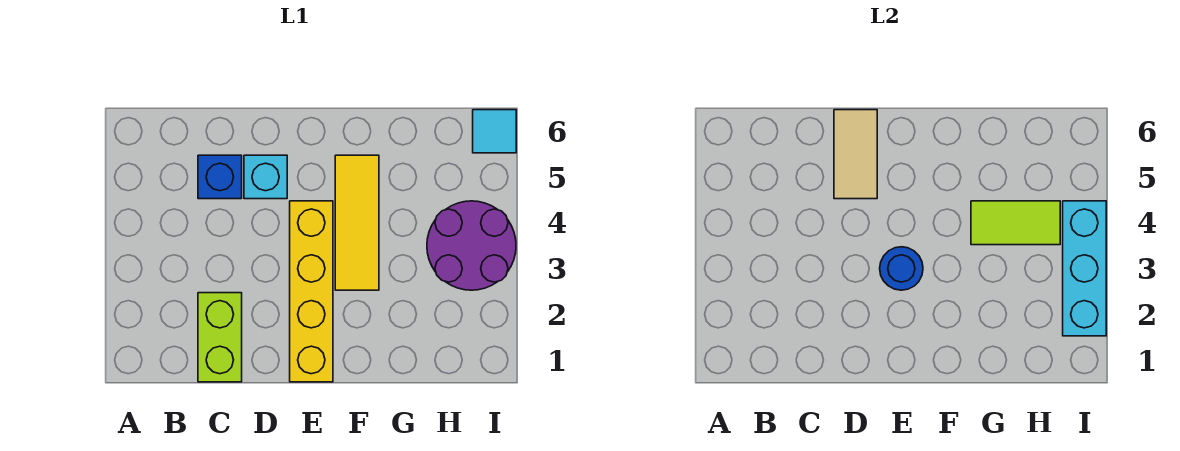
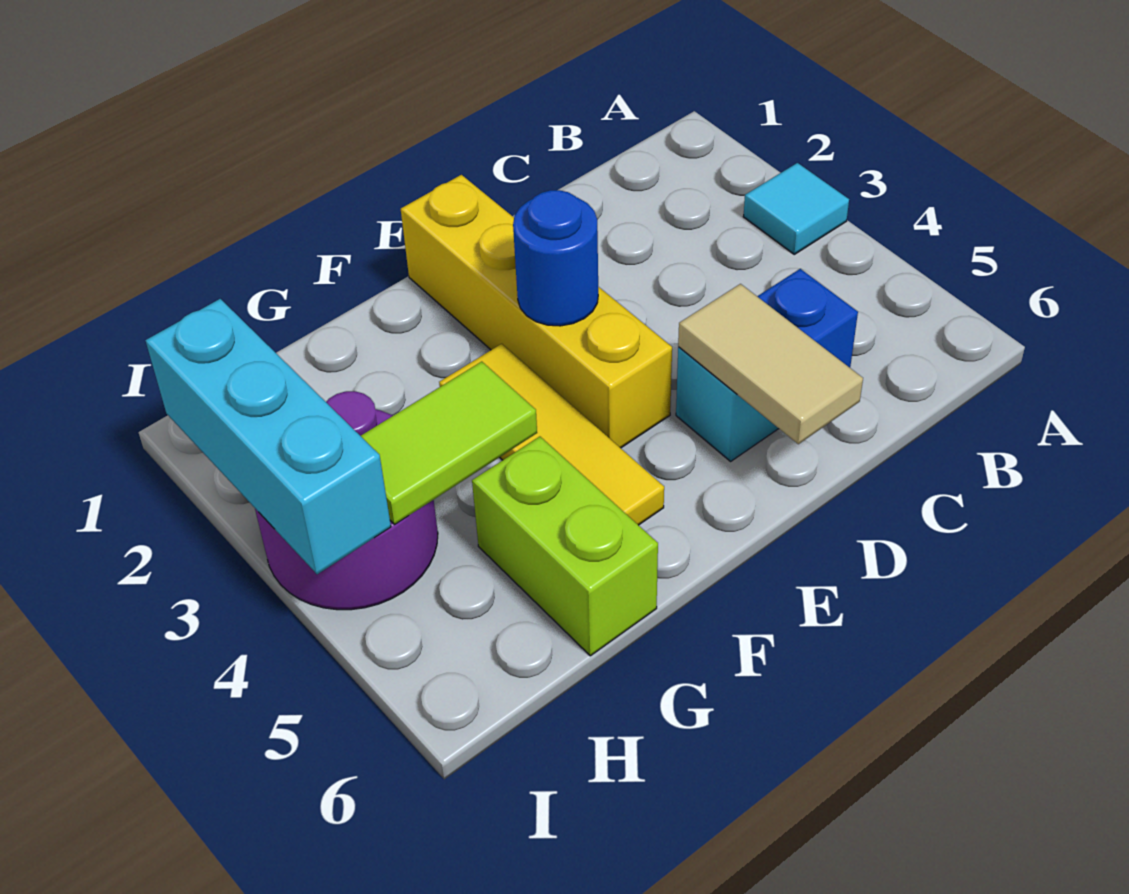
lime 1x2 brick [198,293,242,382] -> lime 1x2 brick moved to [472,437,658,656]
cyan 1x1 tile [473,110,516,153] -> cyan 1x1 tile moved to [743,163,849,254]

